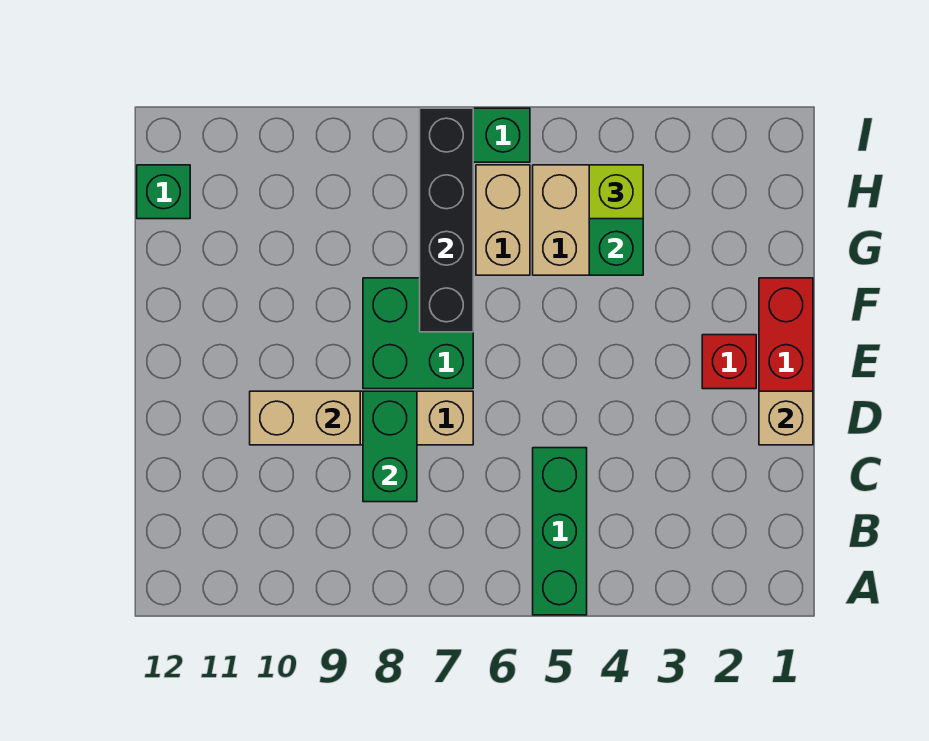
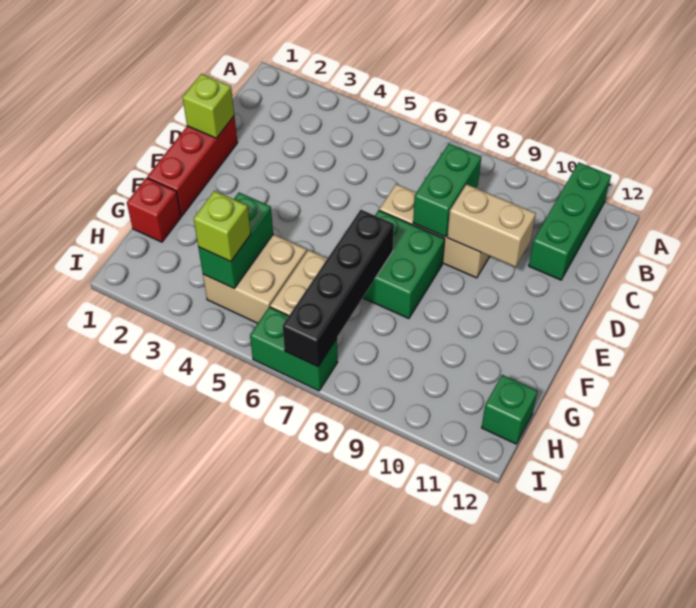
green 1x3 brick [533,448,587,615] -> green 1x3 brick moved to [529,163,611,280]
tan 1x1 brick [759,391,813,445] -> lime 1x1 brick [183,74,234,138]
red 1x1 brick [702,335,756,389] -> red 1x1 brick moved to [127,178,181,242]

